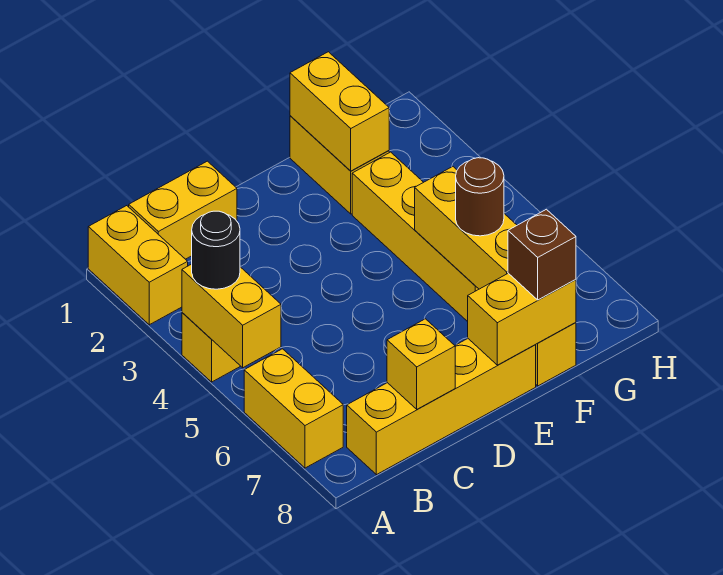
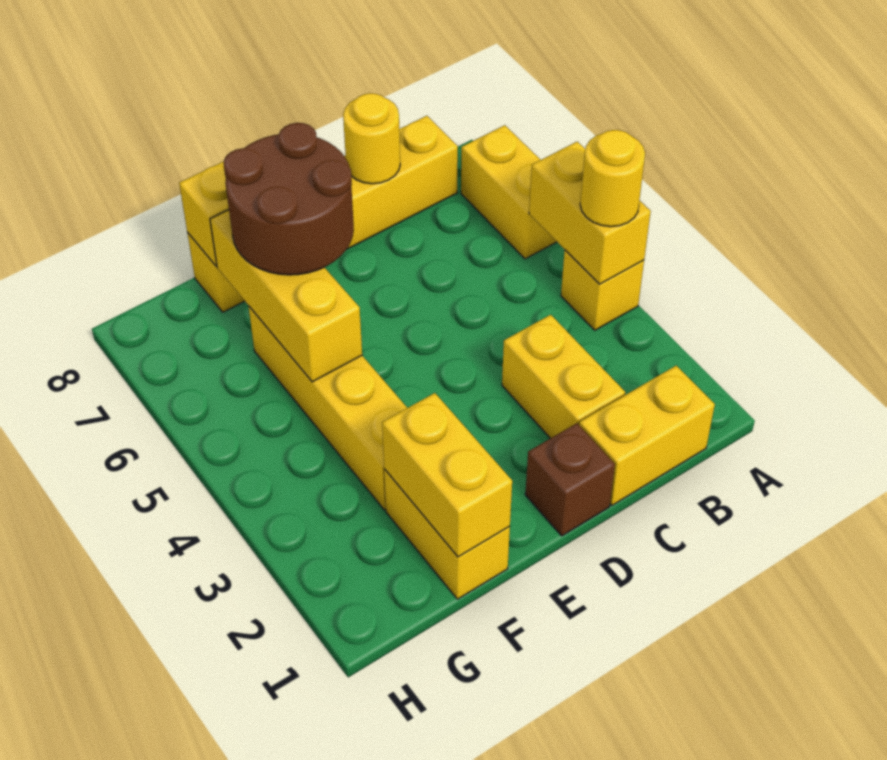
yellow 1x2 brick [88,206,188,325] -> yellow 1x2 brick moved to [502,315,625,438]
black 1x1 round brick [192,211,240,289] -> yellow 1x1 round brick [580,130,645,227]
yellow 1x1 brick [387,319,455,409] -> yellow 1x1 round brick [343,93,400,184]
brown 1x1 round brick [456,158,504,236] -> brown 2x2 round brick [224,123,354,275]
brown 1x1 brick [508,209,576,300] -> brown 1x1 brick moved to [525,423,615,536]

